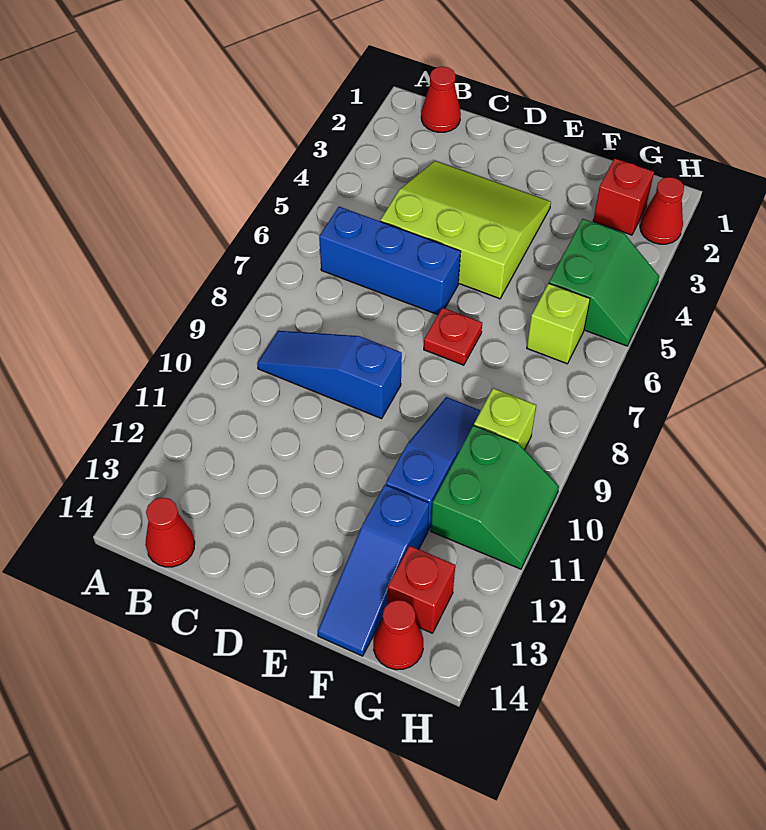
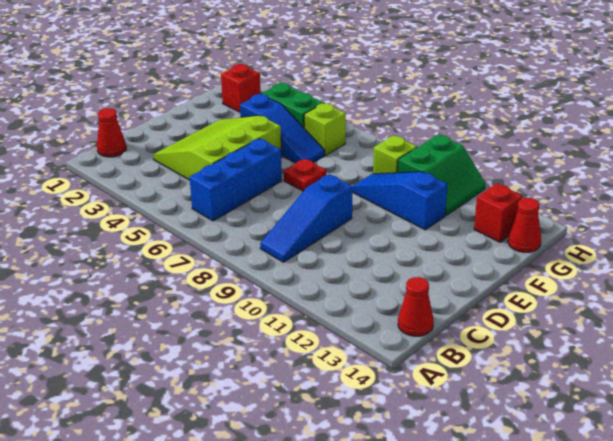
blue 1x3 slope [318,485,429,656] -> blue 1x3 slope moved to [240,94,325,163]
green 2x2 slope [431,425,559,569] -> green 2x2 slope turned to [398,135,486,215]
red 1x1 cone [640,177,684,244] -> none

